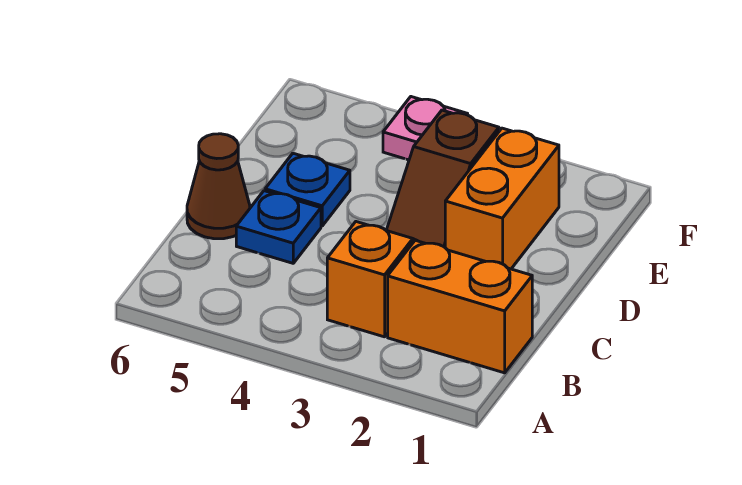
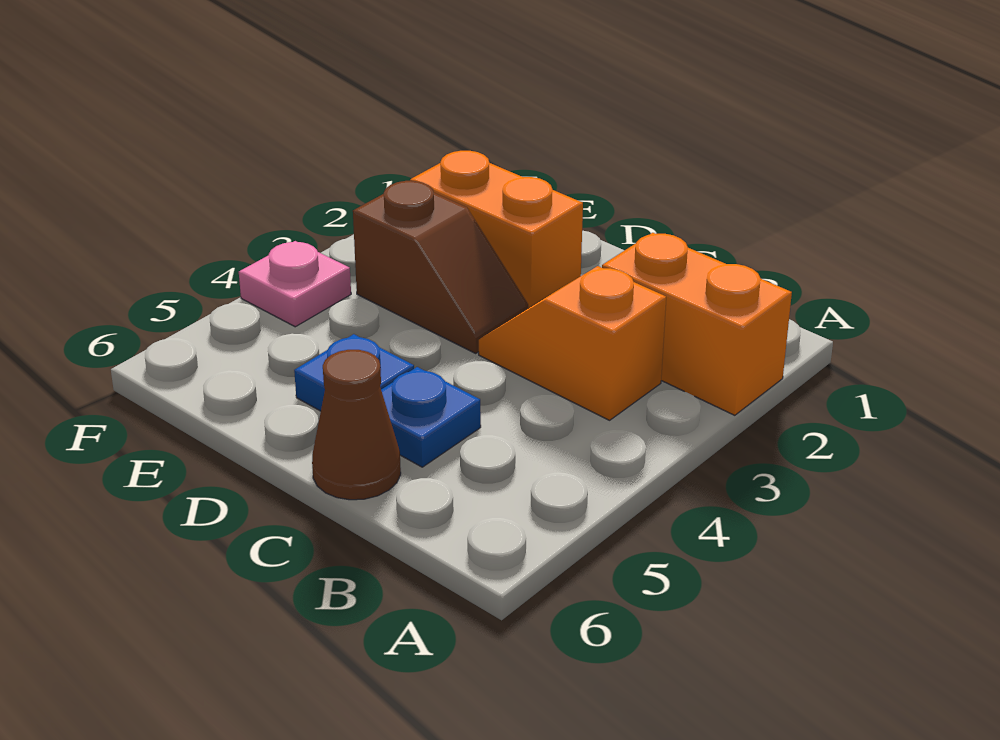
orange 1x2 brick [388,240,532,373] -> orange 1x2 brick turned to [602,233,792,415]

